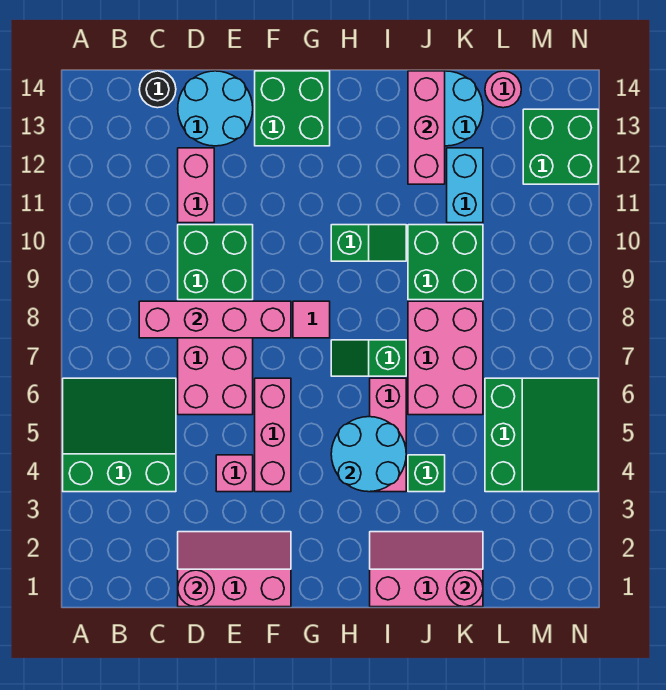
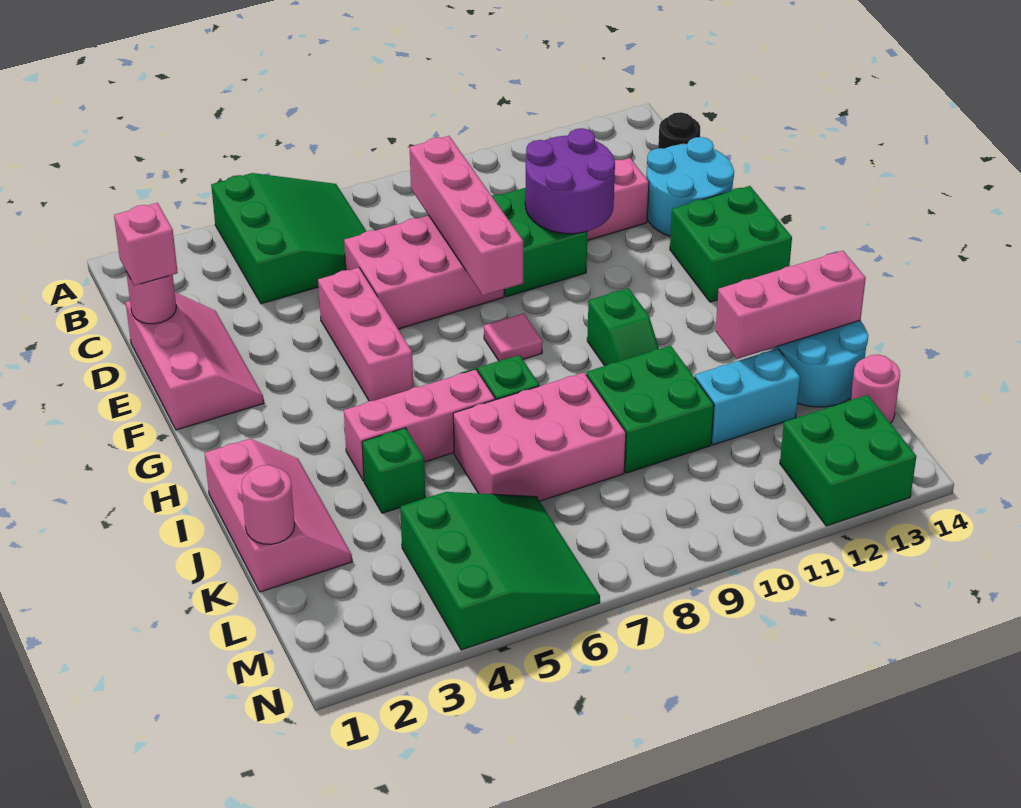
none -> purple 2x2 round brick [525,128,615,234]
pink 1x1 brick [216,455,253,492] -> pink 1x1 brick moved to [114,203,178,286]
pink 1x3 brick [255,378,291,492] -> pink 1x3 brick turned to [318,268,413,401]
cyan 2x2 round brick [331,417,406,492] -> none
green 3x3 slope [485,378,598,492] -> green 3x3 slope turned to [400,492,600,650]

